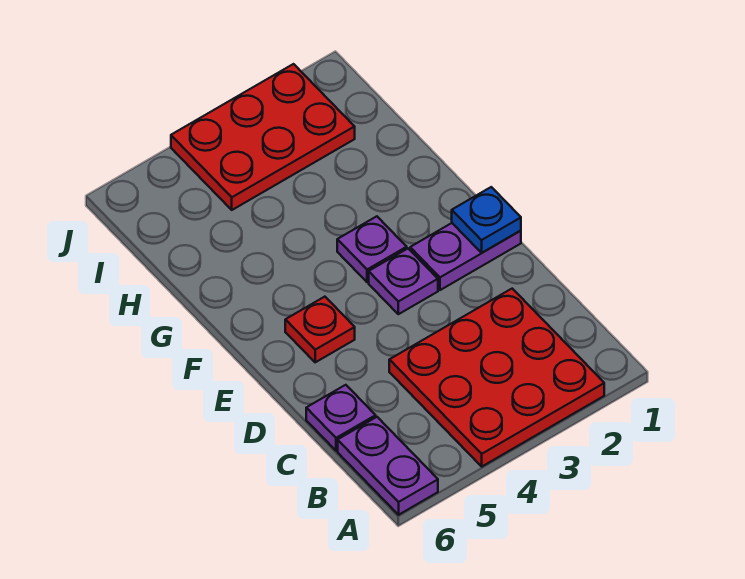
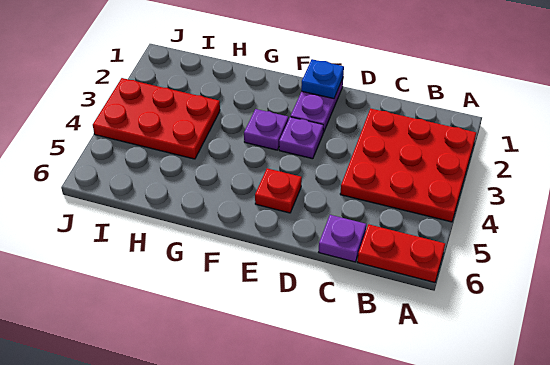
purple 1x2 plate [338,417,438,515] -> red 1x2 plate [358,224,445,283]
red 2x3 plate [171,64,355,210] -> red 2x3 plate turned to [93,78,220,159]

